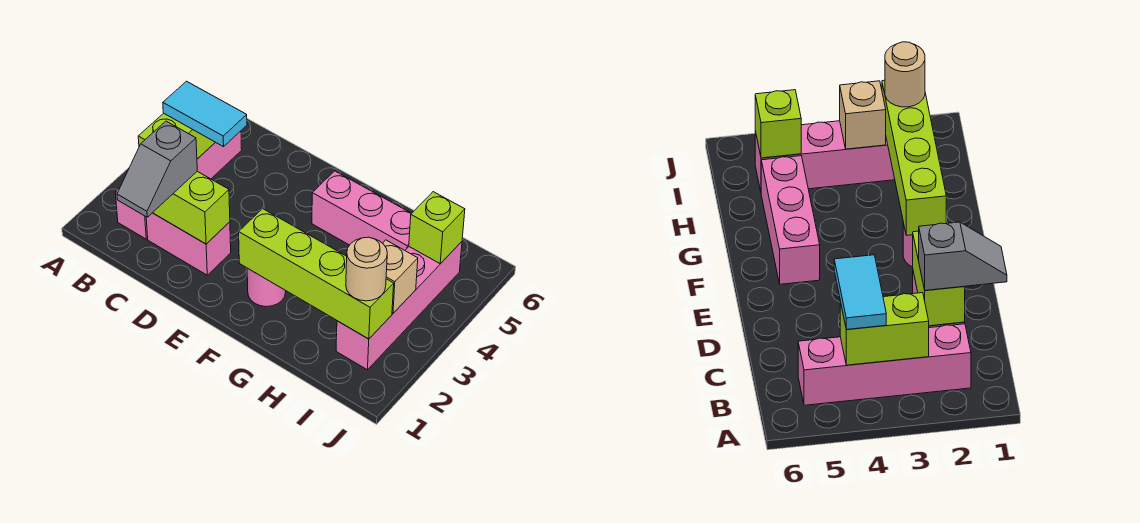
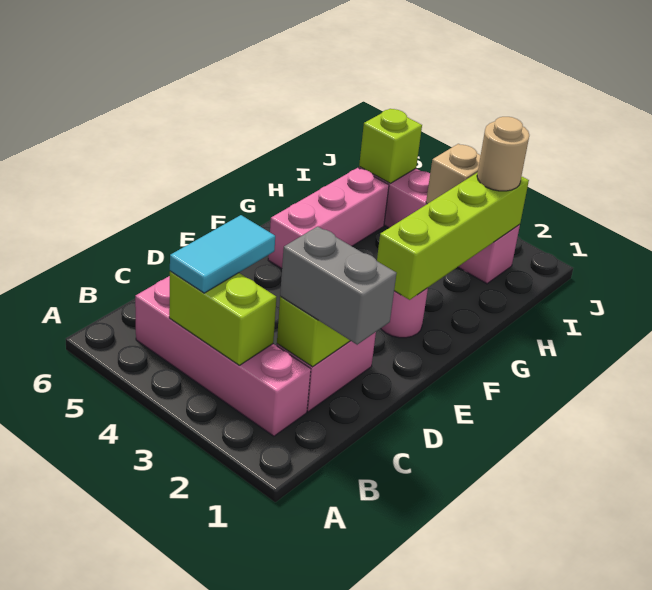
grey 1x2 slope [117,121,197,217] -> grey 1x2 brick [280,226,396,345]

